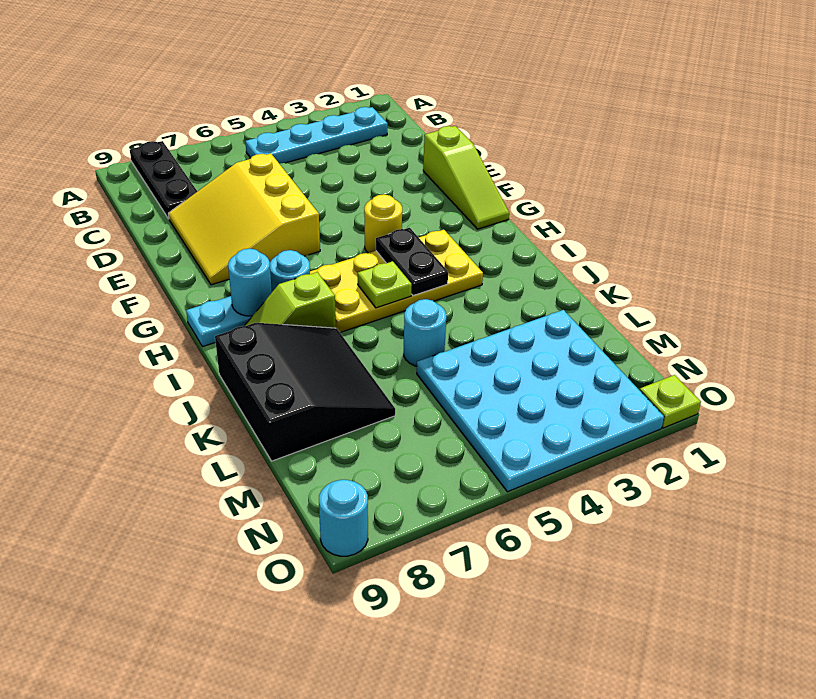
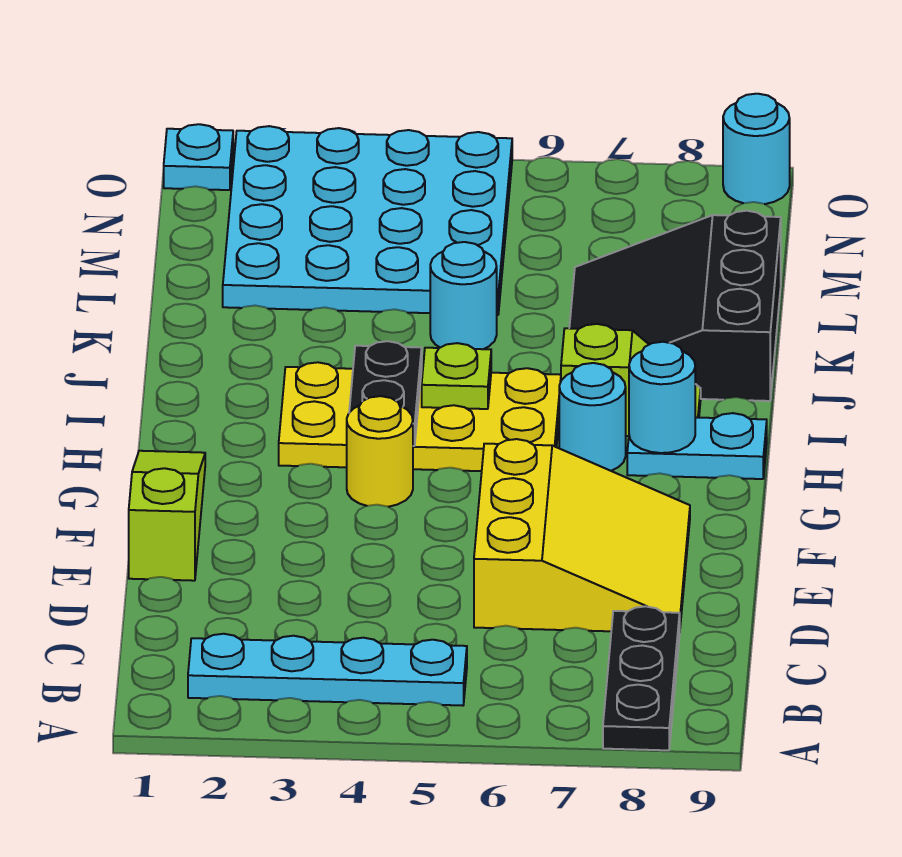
lime 1x1 plate [640,375,701,428] -> cyan 1x1 plate [164,124,233,190]

